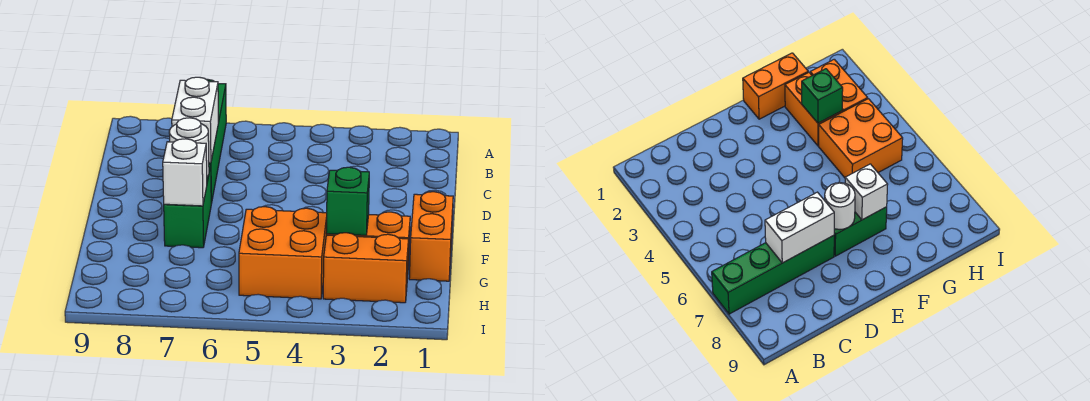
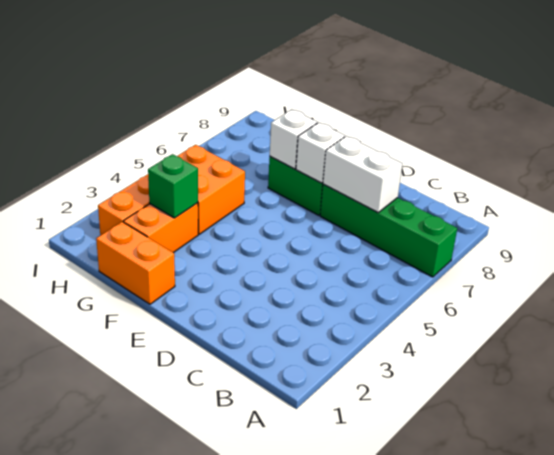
white 1x1 round brick [169,118,209,177] -> white 1x1 brick [296,122,345,183]

